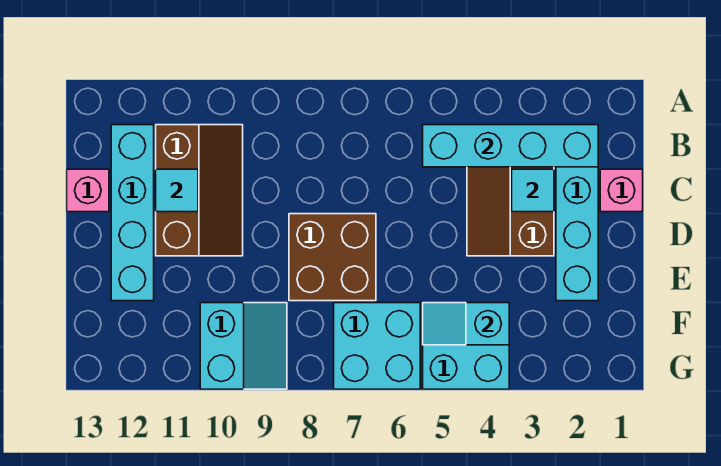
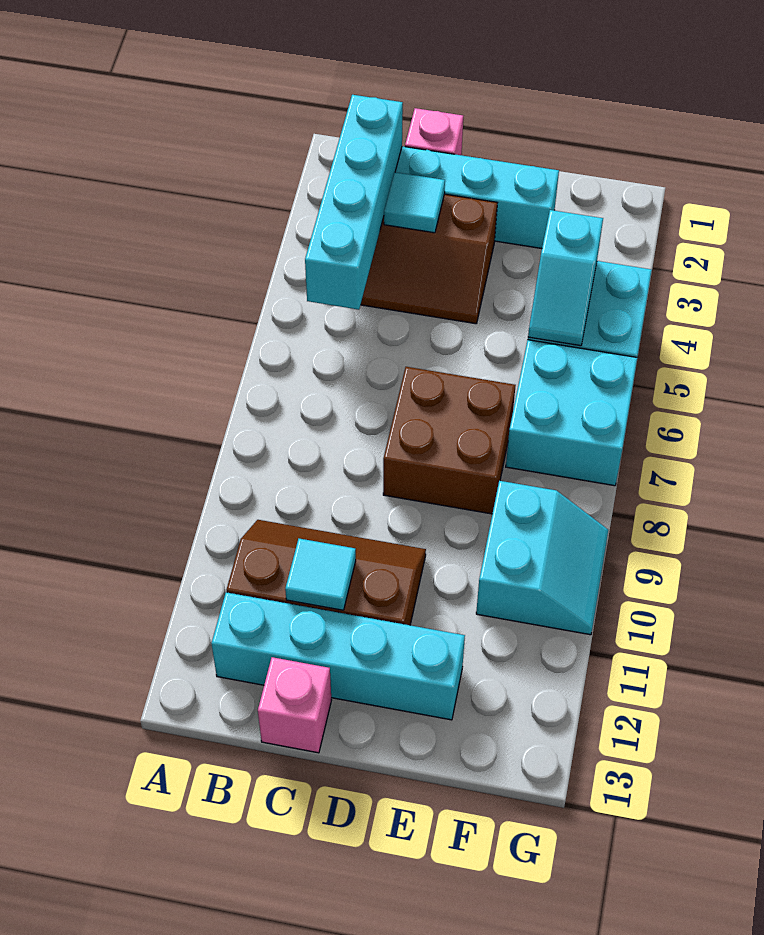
cyan 2x2 slope [200,303,287,389] -> cyan 2x2 slope turned to [476,481,608,635]

